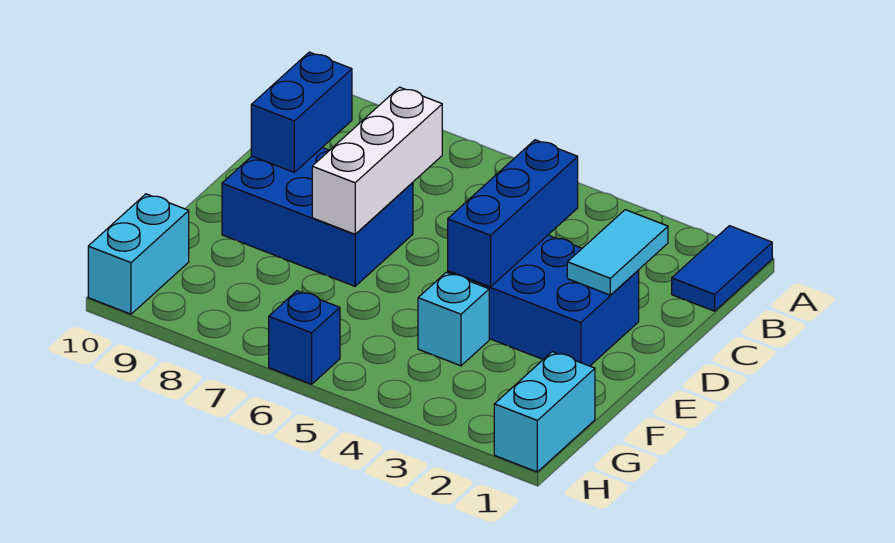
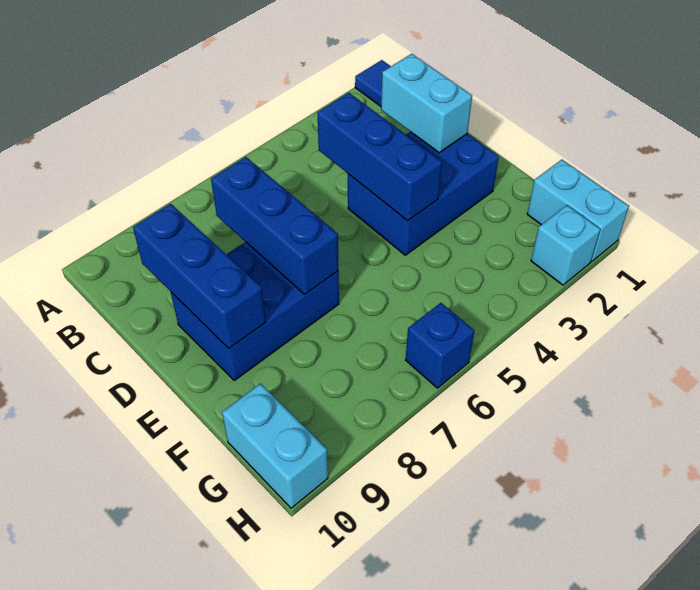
cyan 1x2 tile [567,210,668,295] -> cyan 1x2 brick [381,54,472,153]
white 1x3 brick [312,87,442,234] -> blue 1x3 brick [211,157,339,294]
blue 1x2 brick [251,52,352,172] -> blue 1x3 brick [133,204,266,348]
cyan 1x1 brick [418,272,489,366] -> cyan 1x1 brick moved to [531,205,600,285]

